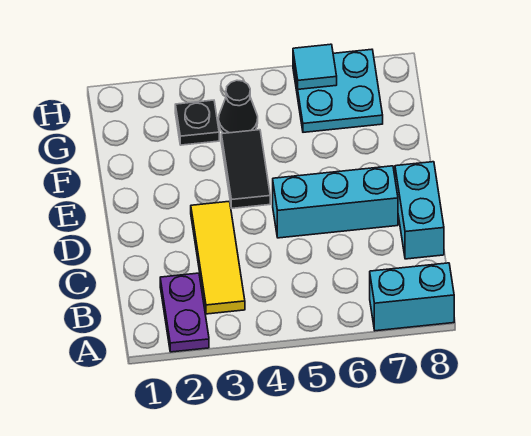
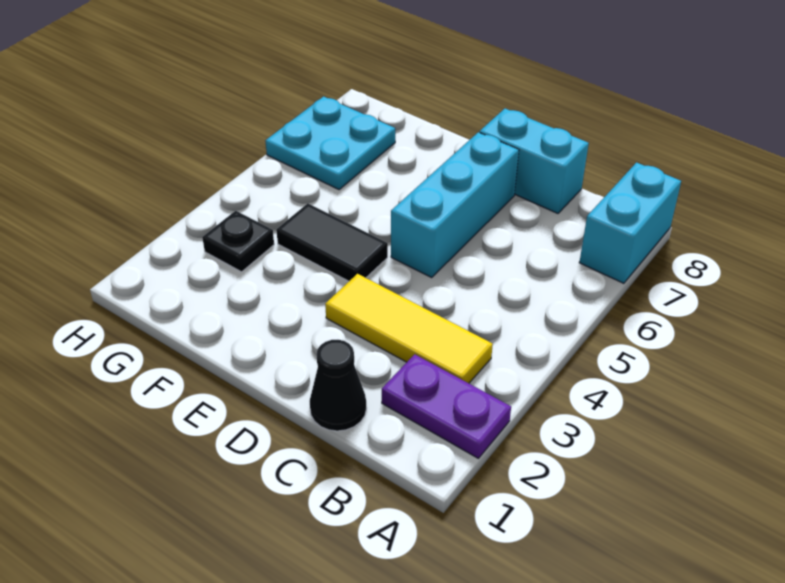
black 1x1 cone [219,80,258,133] -> black 1x1 cone moved to [310,340,367,431]
cyan 1x1 tile [293,44,337,89] -> none

